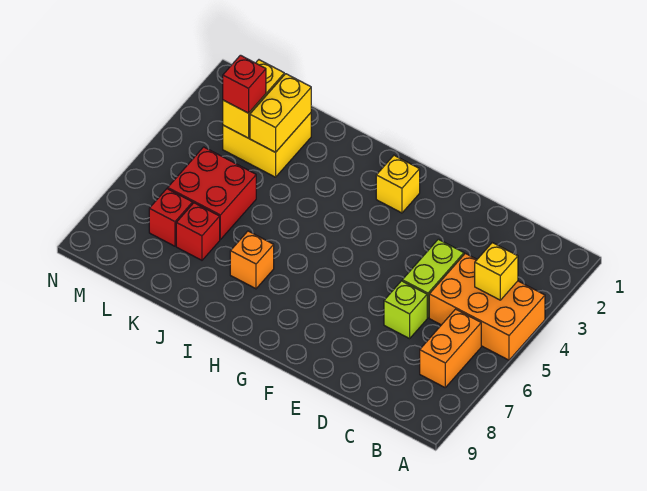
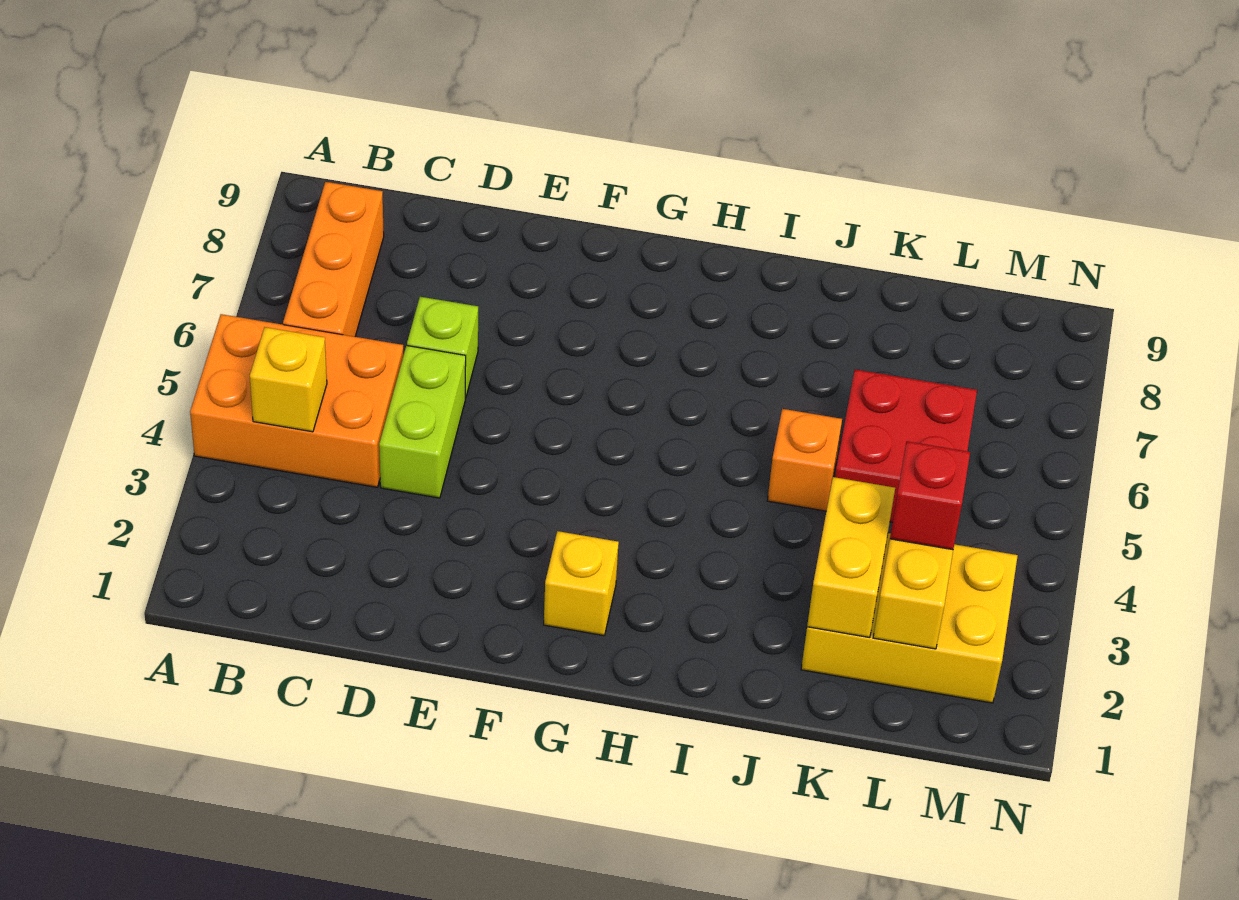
orange 1x2 brick [420,309,481,387] -> orange 1x3 brick [283,182,384,337]
orange 1x1 brick [230,231,274,289] -> orange 1x1 brick moved to [767,409,842,511]
yellow 2x2 brick [223,113,311,177] -> yellow 2x3 brick [801,533,1018,703]
red 1x1 brick [176,203,220,260] -> none
red 1x1 brick [149,189,193,246] -> none

